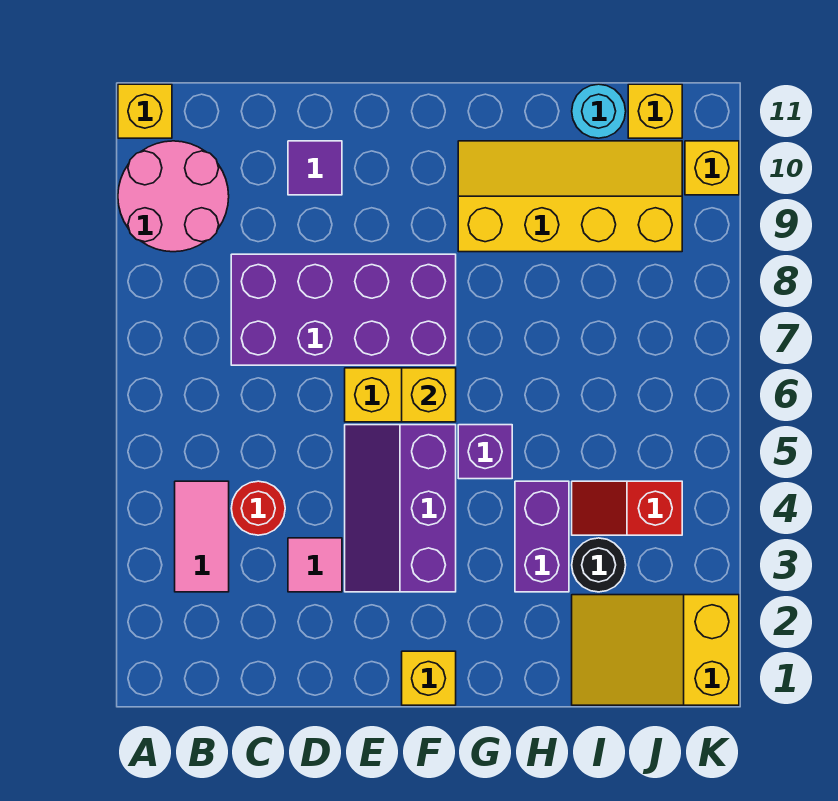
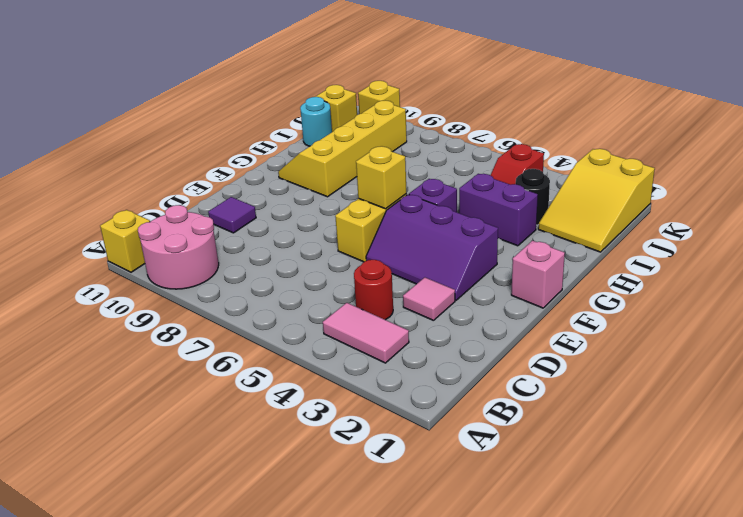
purple 2x4 brick [231,254,456,365] -> none
yellow 1x1 brick [402,651,456,705] -> pink 1x1 brick [511,240,565,308]

